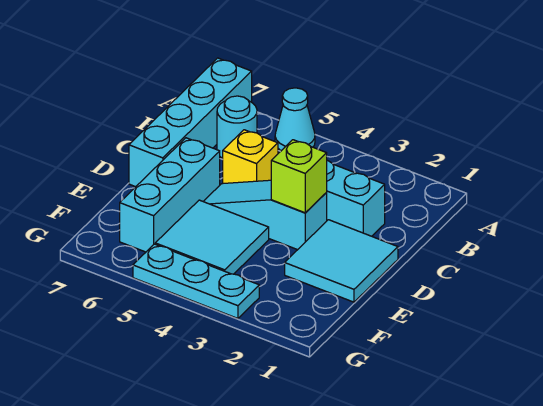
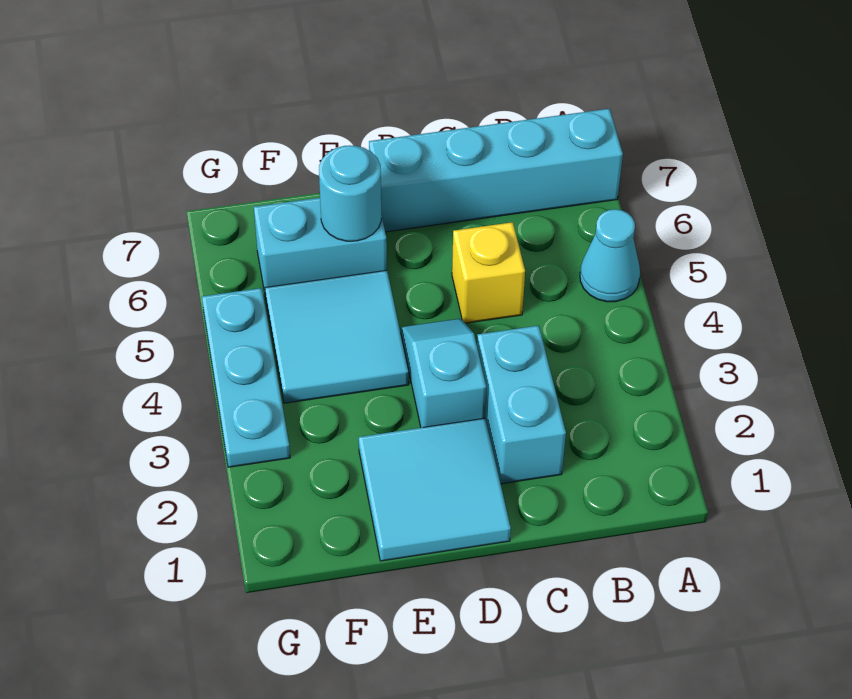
cyan 1x1 round brick [217,96,257,159] -> cyan 1x1 round brick moved to [319,145,381,241]
cyan 1x3 slope [203,180,327,250] -> cyan 1x2 slope [401,318,486,428]
lime 1x1 brick [271,140,327,213] -> none
cyan 1x3 brick [120,138,220,252] -> cyan 1x2 brick [254,198,387,298]

